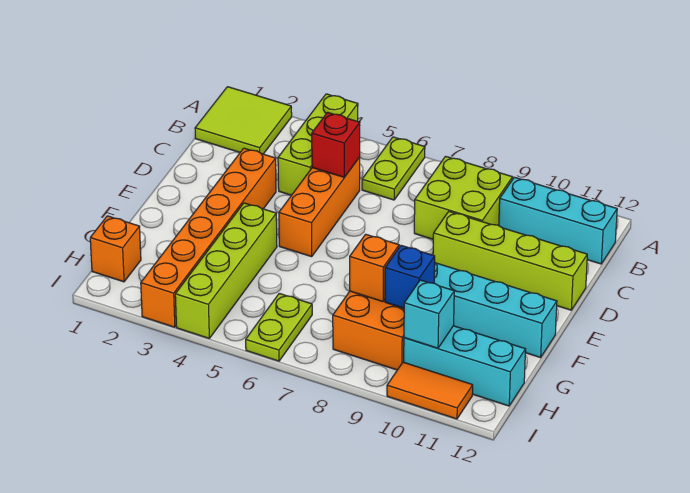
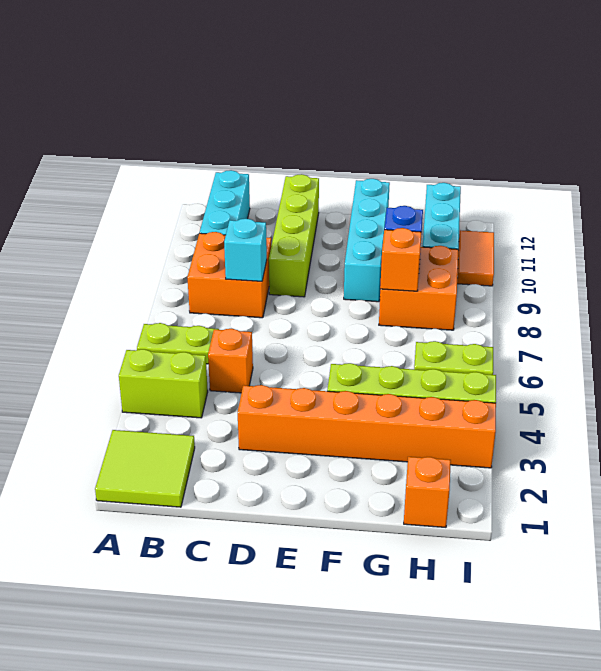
lime 1x3 brick [278,94,358,195] -> lime 1x2 brick [119,349,208,418]
lime 2x2 brick [414,156,513,239] -> orange 2x2 brick [187,232,271,318]
orange 1x3 brick [279,157,360,257] -> orange 1x1 brick [208,329,253,393]
red 1x1 brick [312,112,360,177] -> none
cyan 1x1 brick [404,280,454,348] -> cyan 1x1 brick moved to [224,219,267,281]

